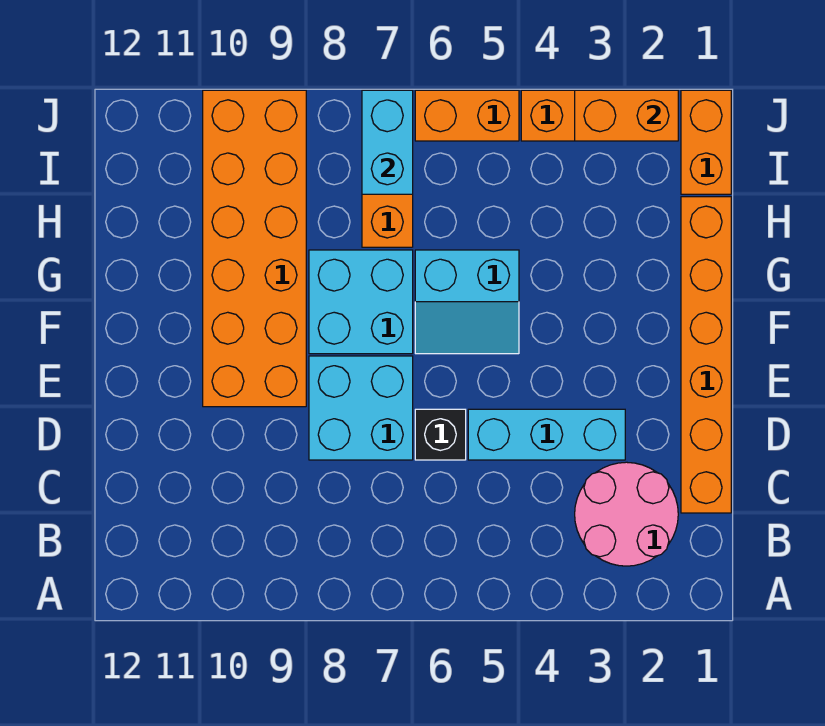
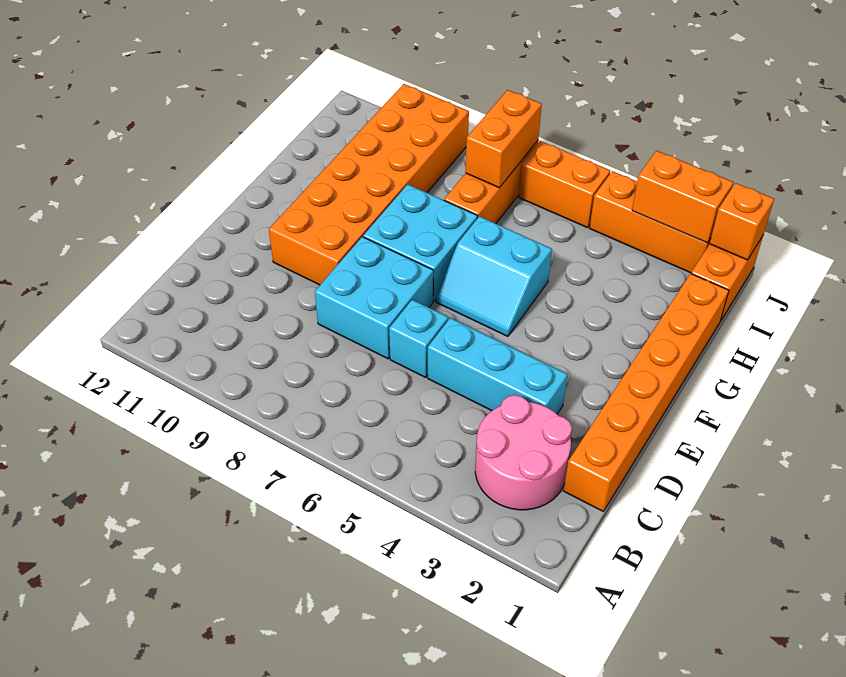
black 1x1 brick [415,409,466,460] -> cyan 1x1 brick [389,300,448,377]
cyan 1x2 brick [362,90,413,194] -> orange 1x2 brick [465,90,542,188]
none -> orange 1x1 brick [710,183,774,260]

